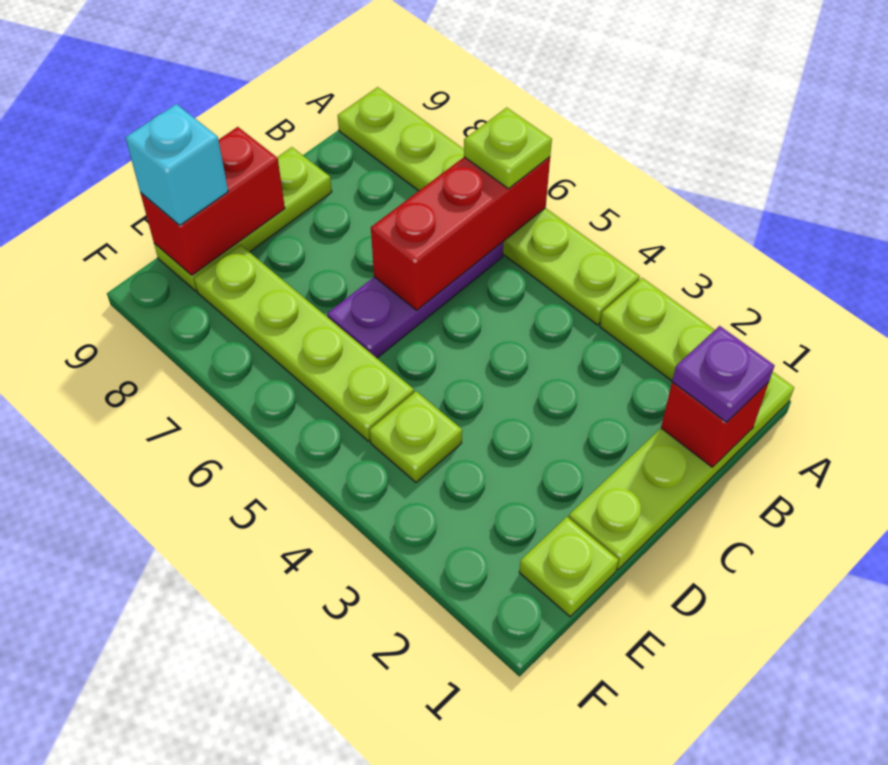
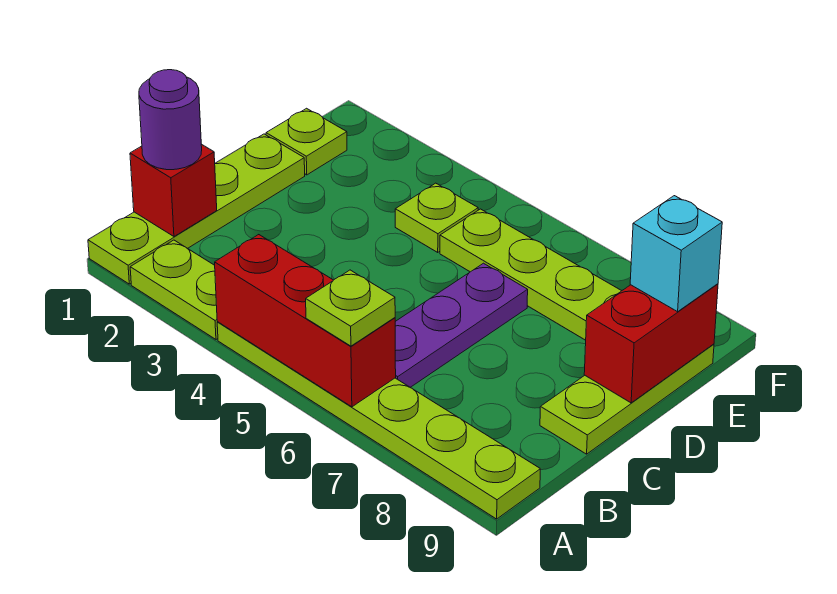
red 1x3 brick [371,157,550,310] -> red 1x3 brick turned to [215,235,396,407]
purple 1x1 plate [672,326,775,422] -> purple 1x1 round brick [139,70,202,170]

